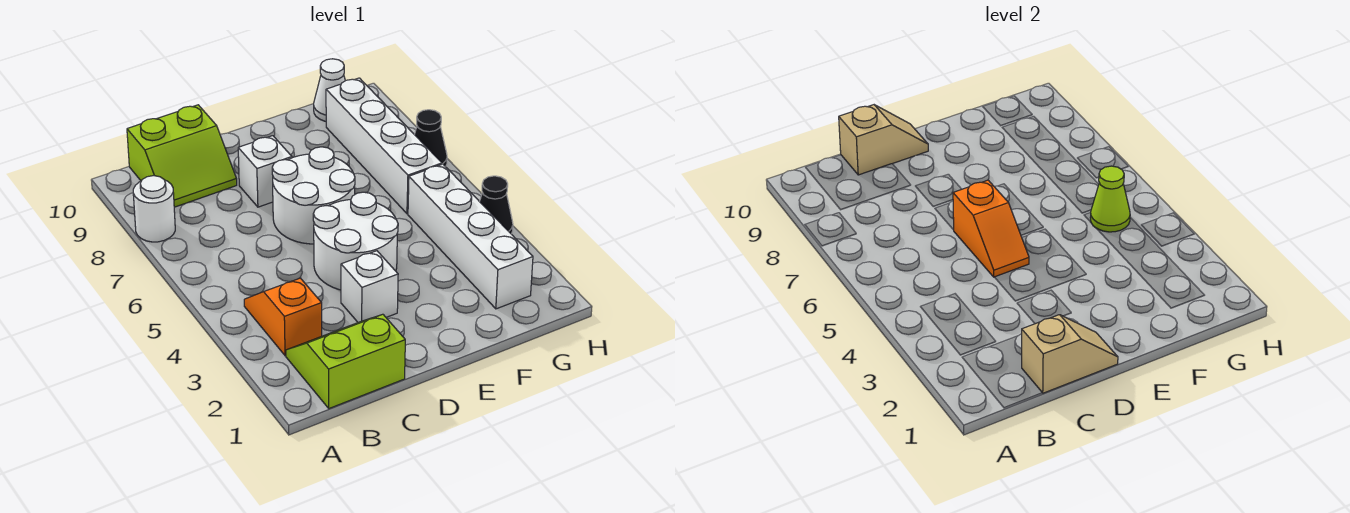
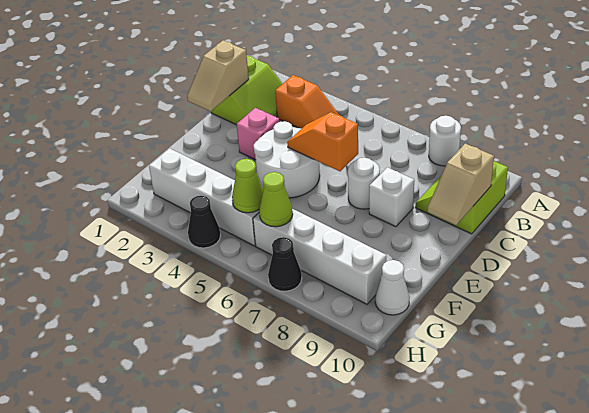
white 1x1 brick [341,251,398,322] -> pink 1x1 brick [237,108,279,160]
white 2x2 round brick [272,147,355,244] -> white 1x1 round brick [348,158,380,209]
none -> lime 1x1 cone [259,172,293,227]

